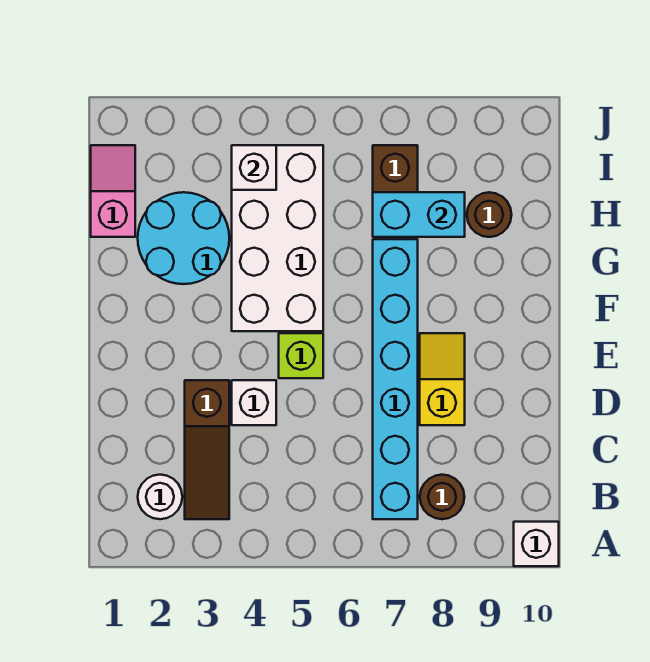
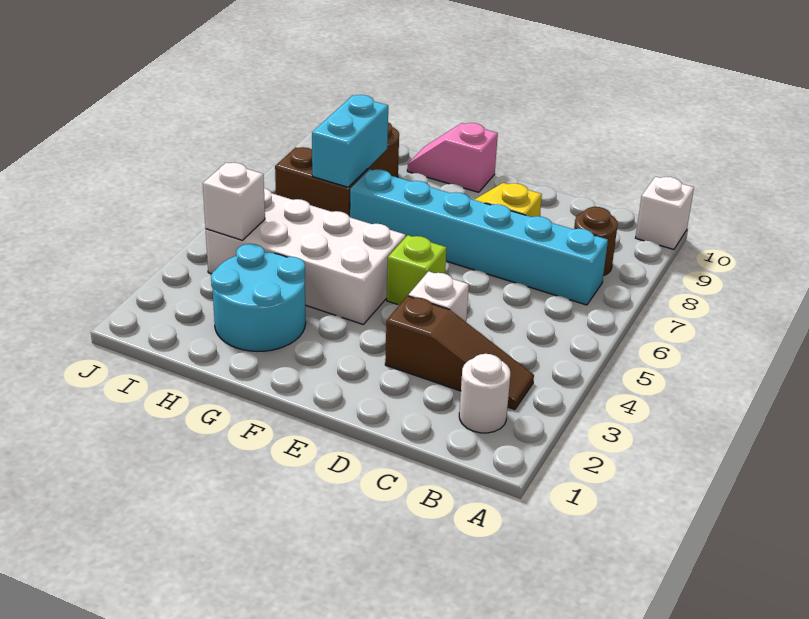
pink 1x2 slope [91,145,135,237] -> pink 1x2 slope moved to [407,123,498,192]

